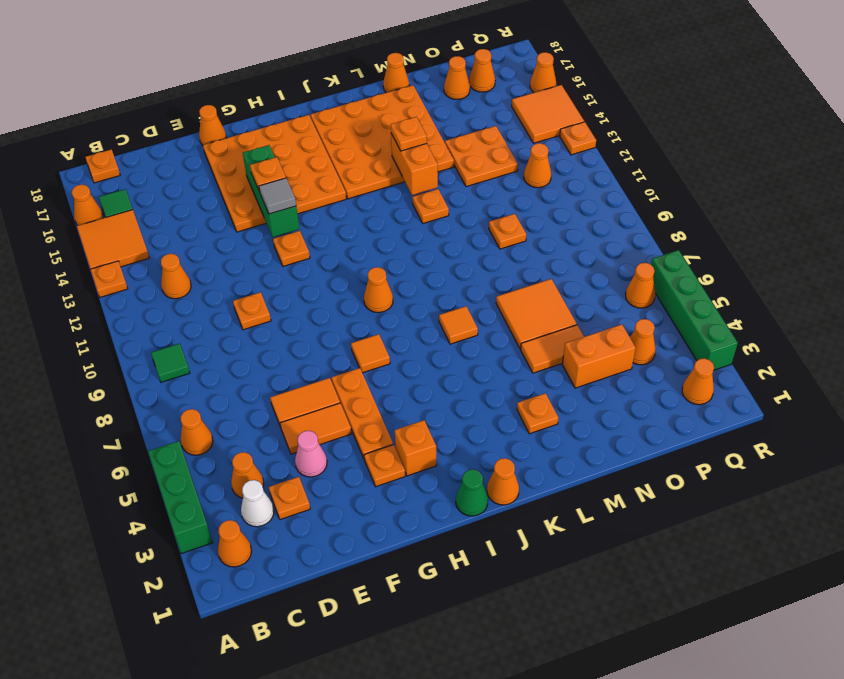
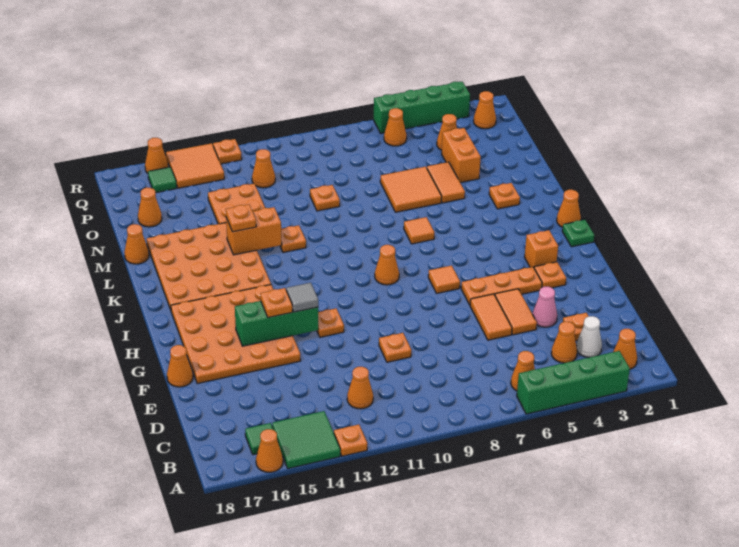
green 1x3 brick [148,441,213,554] -> green 1x4 brick [517,351,630,414]
orange 2x2 tile [77,210,149,269] -> green 2x2 tile [272,411,341,469]
green 1x1 tile [151,344,190,382] -> green 1x1 tile moved to [148,167,177,193]
orange 1x1 plate [85,149,120,183] -> none
green 1x1 cone [456,469,488,516] -> green 1x1 plate [562,220,594,247]
orange 1x1 cone [469,49,495,92] -> none

